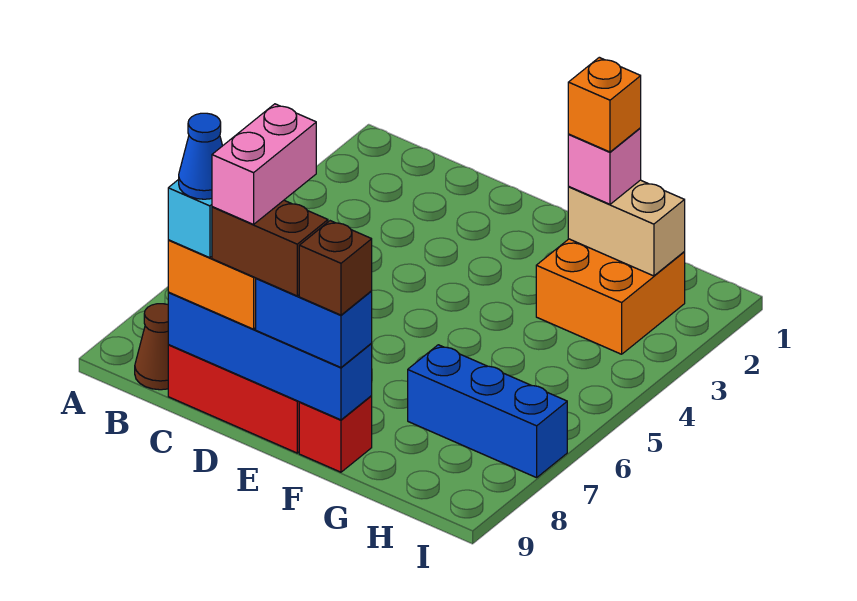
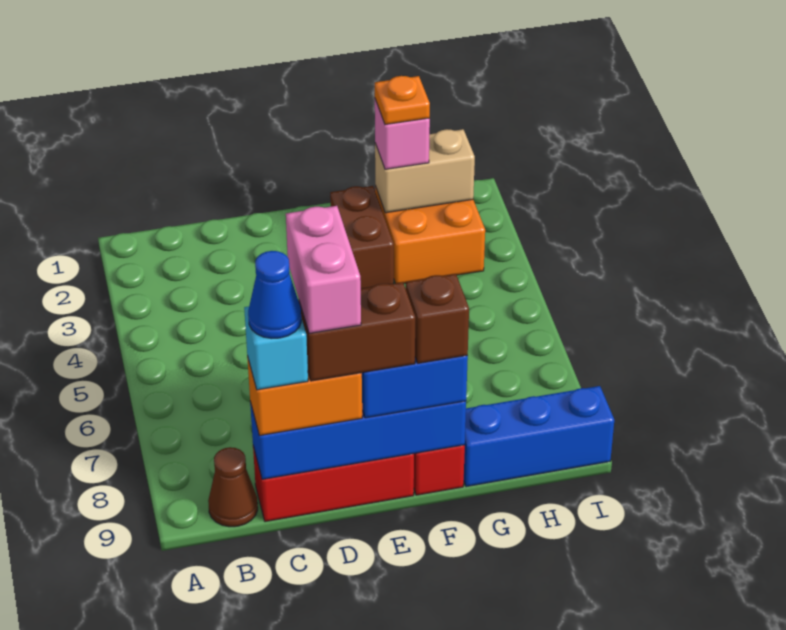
none -> brown 1x2 brick [330,186,394,289]
orange 1x1 brick [568,57,641,152] -> orange 1x1 plate [375,76,430,125]
blue 1x3 brick [408,345,567,478] -> blue 1x3 brick moved to [464,386,614,487]

